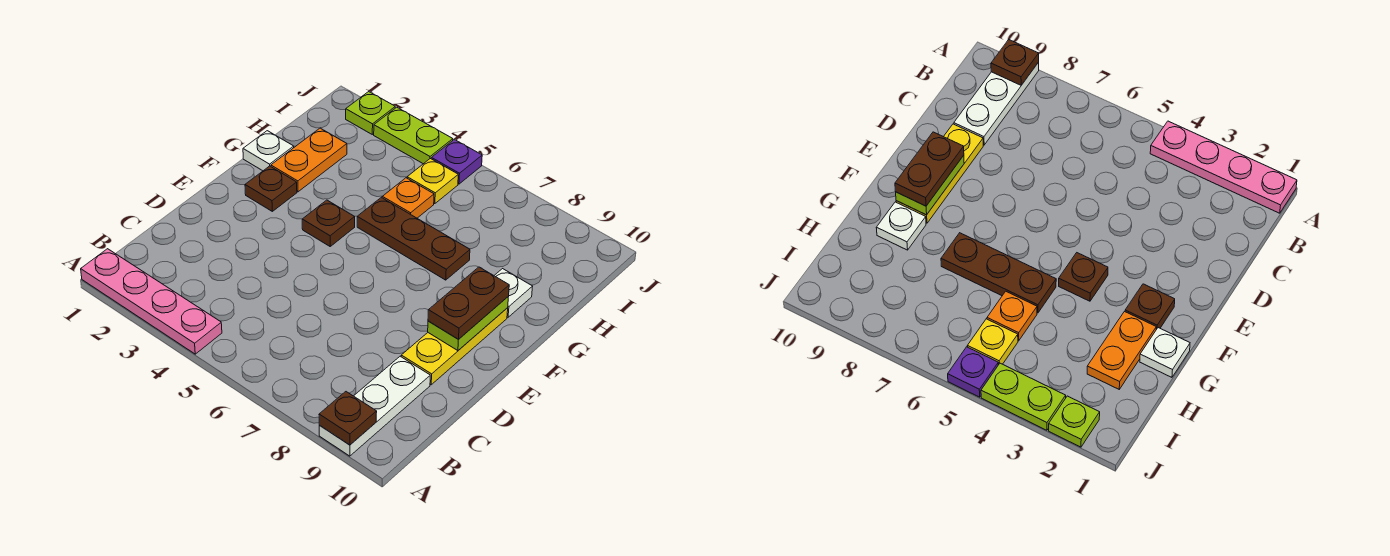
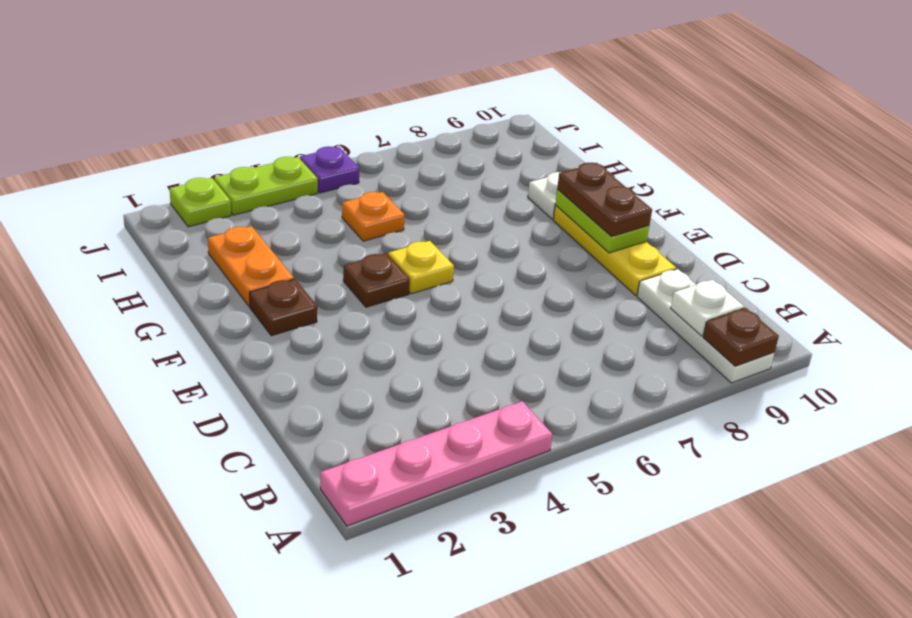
white 1x1 plate [243,131,294,171] -> white 1x1 plate moved to [671,280,744,336]
brown 1x3 plate [357,197,470,280] -> none
yellow 1x1 plate [407,159,458,204] -> yellow 1x1 plate moved to [388,241,454,294]

